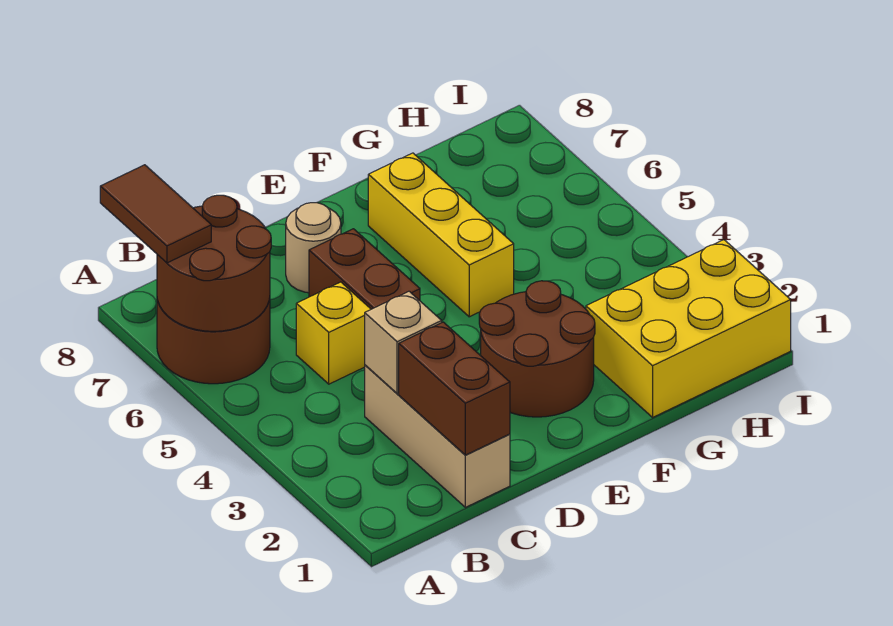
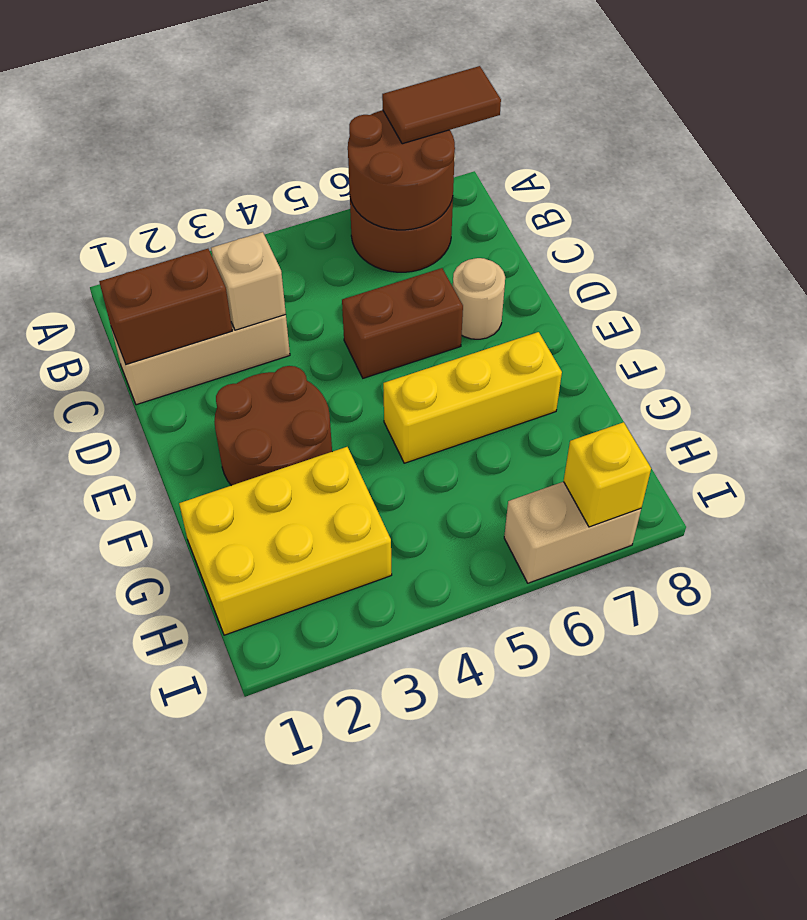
yellow 1x1 brick [296,282,371,384] -> yellow 1x1 brick moved to [563,422,651,527]
yellow 2x3 brick [586,240,791,417] -> yellow 2x3 brick turned to [179,447,392,635]
none -> tan 1x2 brick [504,482,641,583]

